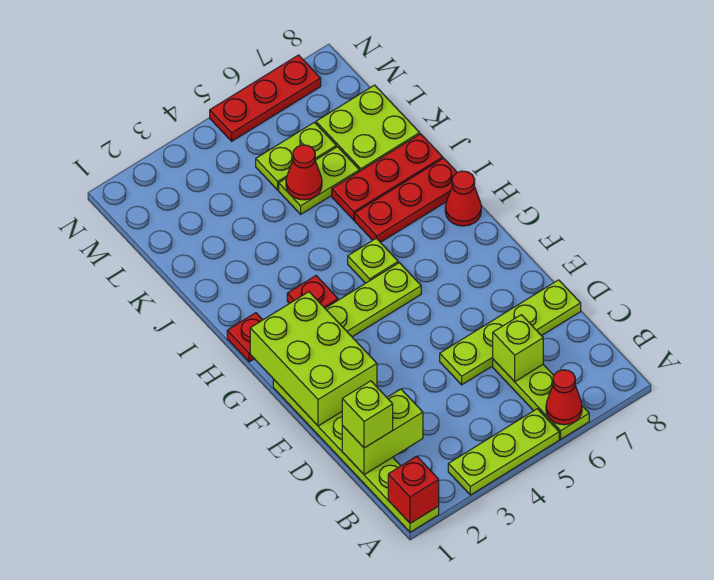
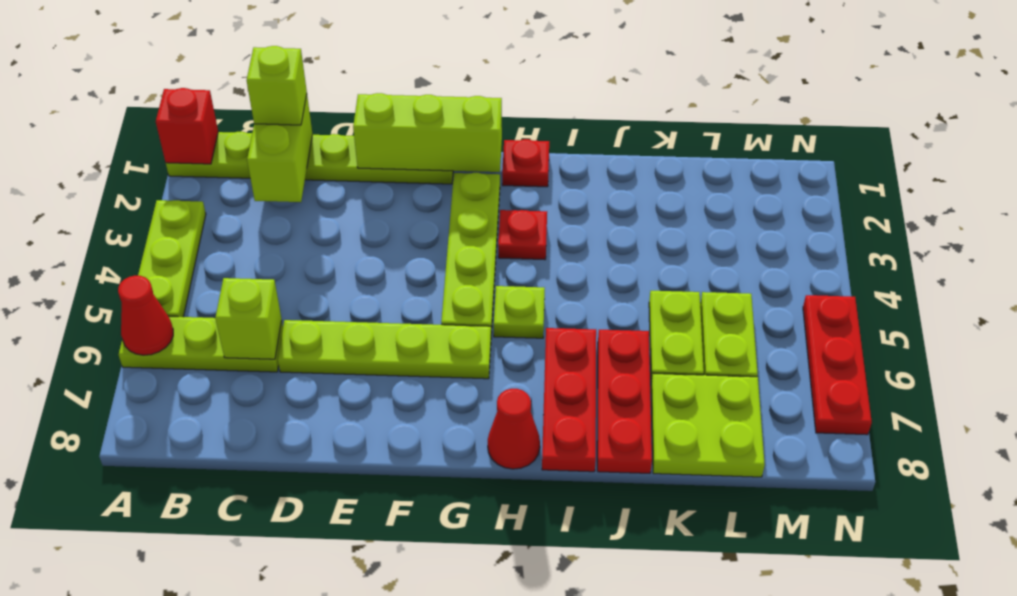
lime 1x4 plate [440,280,581,385] -> lime 1x4 plate turned to [278,320,491,379]
lime 2x3 brick [250,292,377,426] -> lime 1x3 brick [353,93,502,172]
red 1x1 cone [286,145,322,200] -> none

